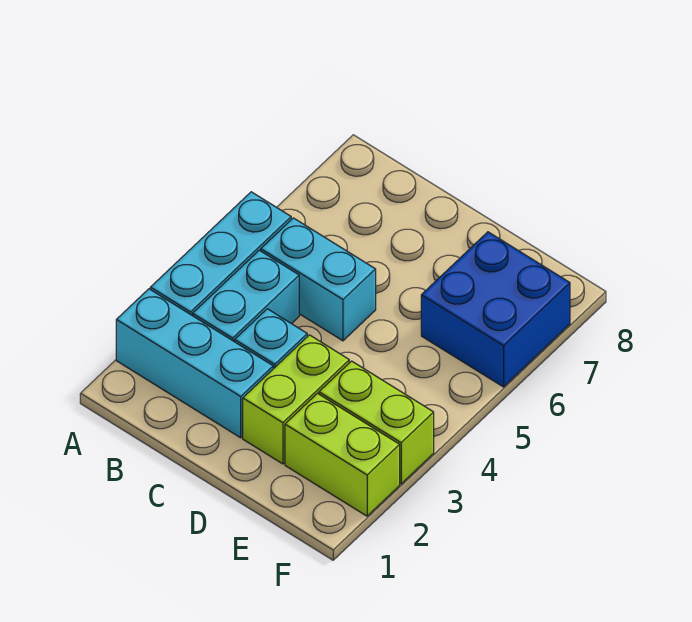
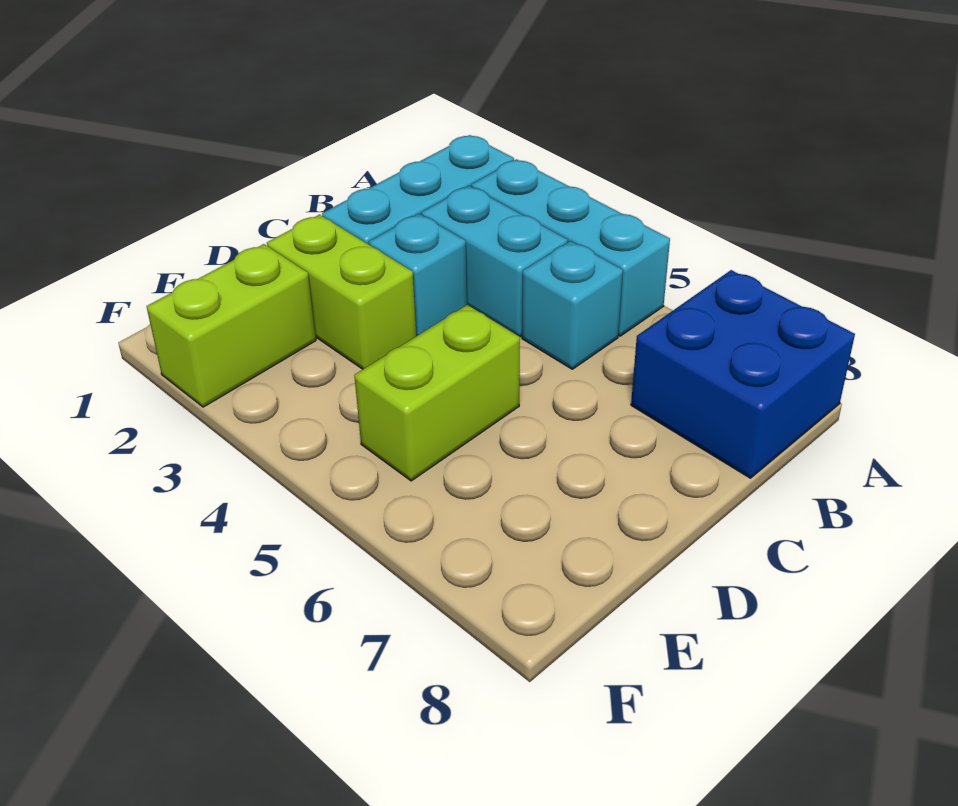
cyan 1x2 brick [261,218,376,341] -> cyan 1x1 brick [522,241,623,369]
lime 1x2 brick [319,361,434,484] -> lime 1x2 brick moved to [354,305,520,481]
blue 2x2 brick [421,232,570,387] -> blue 2x2 brick moved to [631,270,855,478]

